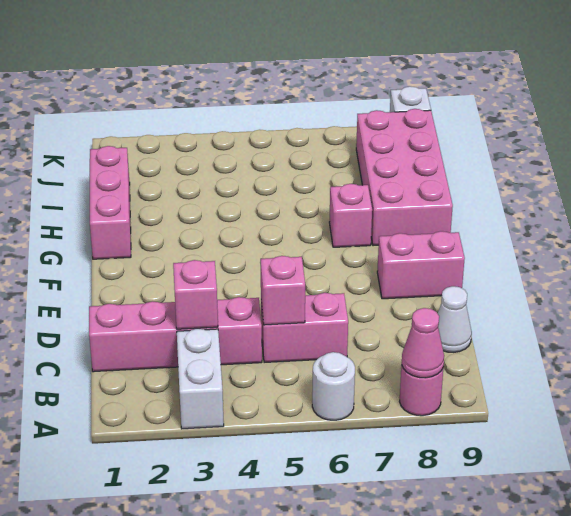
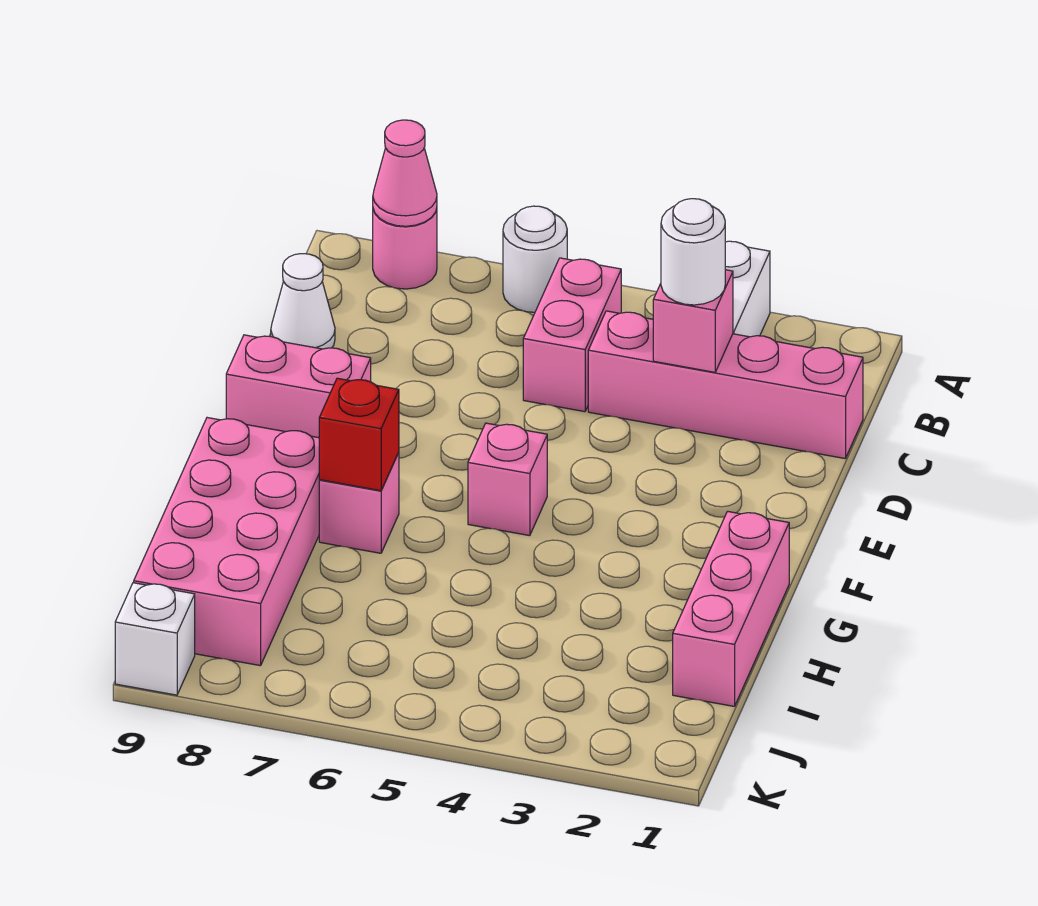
none -> white 1x1 round brick [661,199,725,305]
pink 1x2 brick [261,293,348,363] -> pink 1x2 brick turned to [523,258,621,412]
pink 1x1 brick [261,256,305,325] -> pink 1x1 brick moved to [468,423,547,536]
none -> red 1x1 brick [319,378,399,491]

